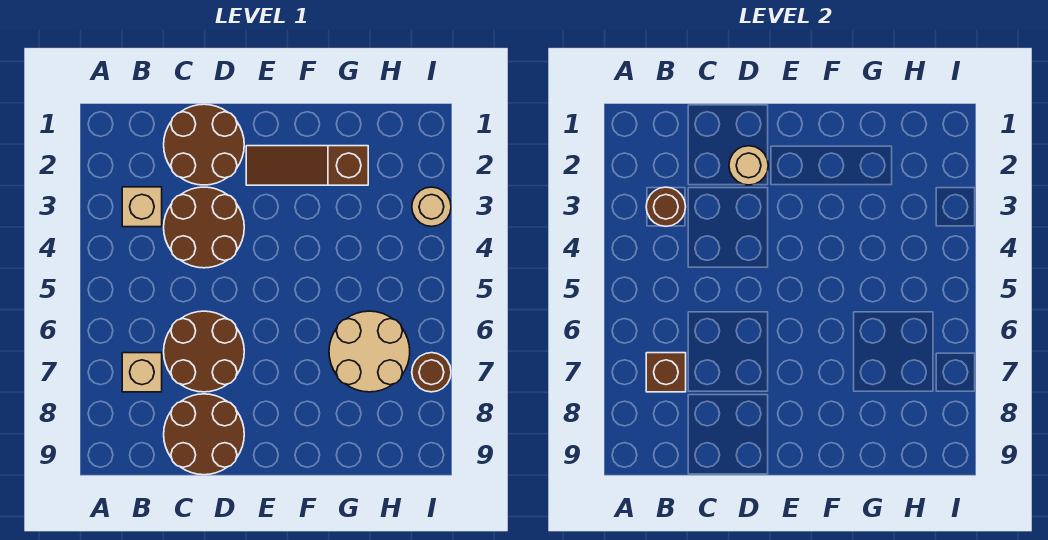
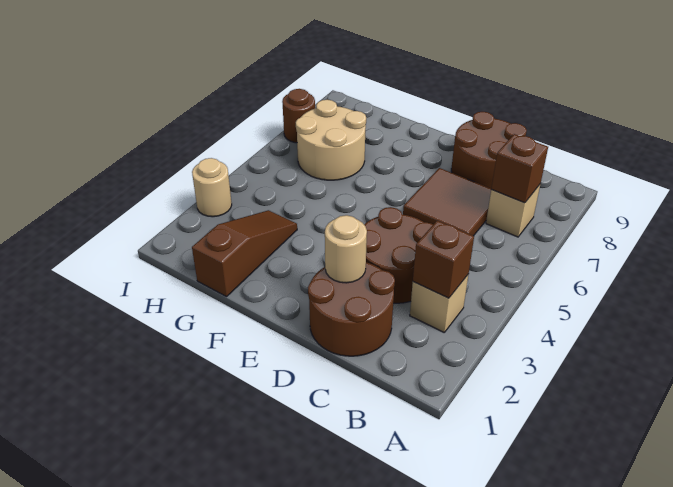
brown 1x1 round brick [646,187,686,226] -> brown 1x1 brick [413,221,474,298]
brown 2x2 round brick [164,311,244,392] -> brown 2x2 tile [403,168,491,236]
brown 1x3 slope [246,146,368,185] -> brown 1x3 slope turned to [192,210,297,297]

